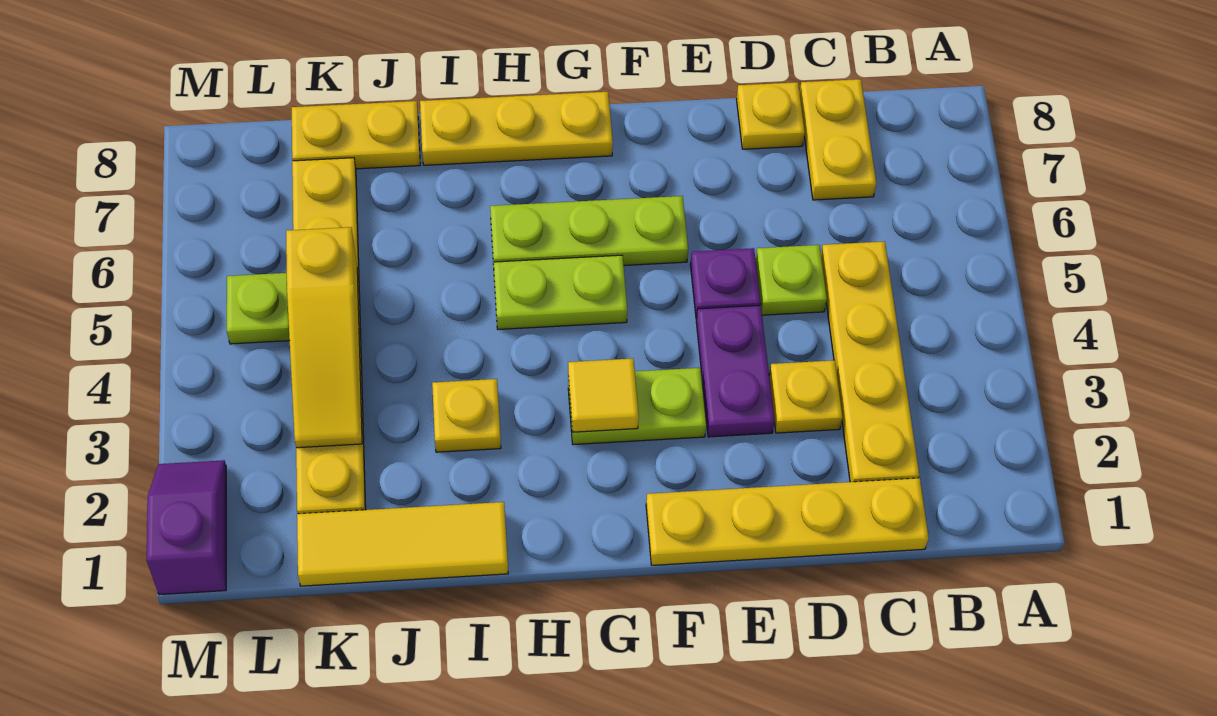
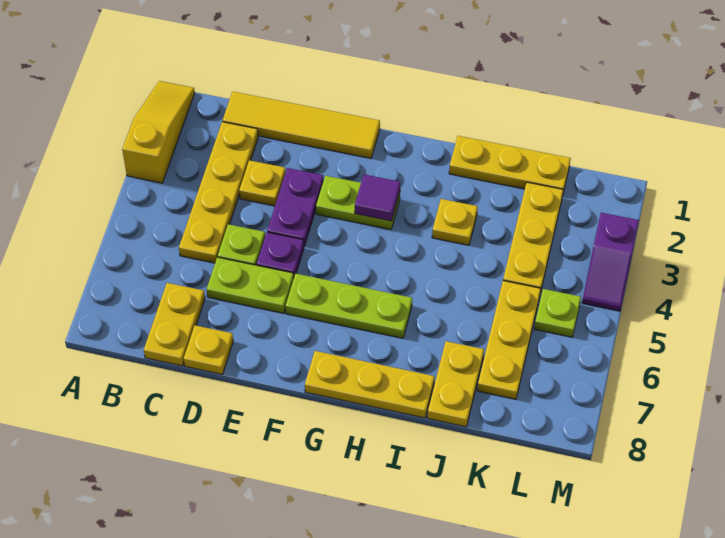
yellow 1x4 plate [646,478,929,565] -> yellow 1x4 tile [223,92,380,158]
yellow 1x1 tile [568,358,639,432] -> purple 1x1 tile [355,174,400,221]
lime 1x2 plate [494,255,627,329] -> lime 1x2 plate moved to [207,257,294,313]
yellow 1x3 tile [297,502,508,586] -> yellow 1x3 plate [449,136,571,192]
yellow 1x2 plate [292,101,420,169] -> yellow 1x2 plate turned to [427,341,484,427]
yellow 1x3 slope [286,227,362,448] -> yellow 1x3 slope moved to [122,81,195,183]
purple 1x2 slope [146,460,226,595] -> purple 1x2 slope moved to [582,213,639,311]

